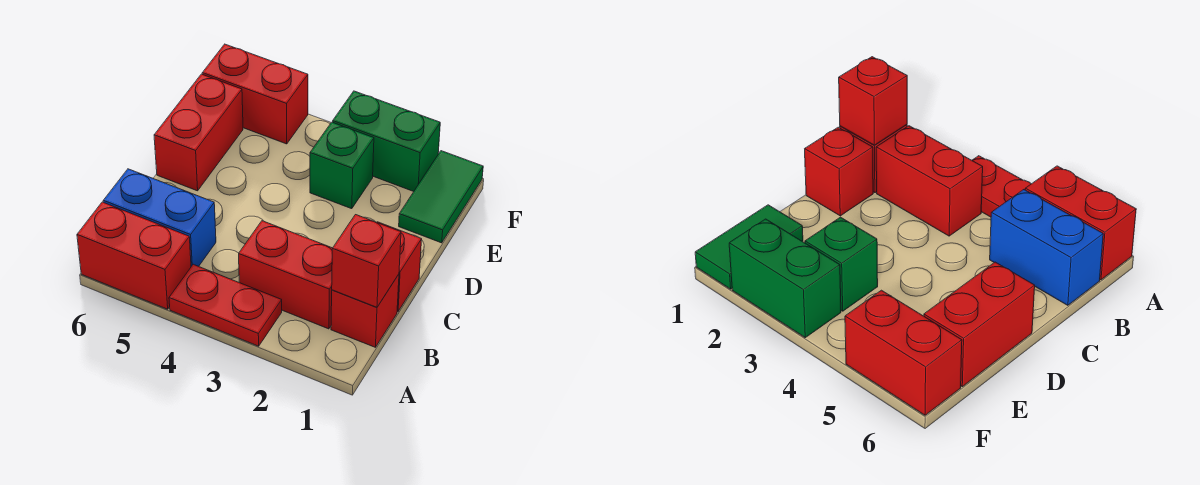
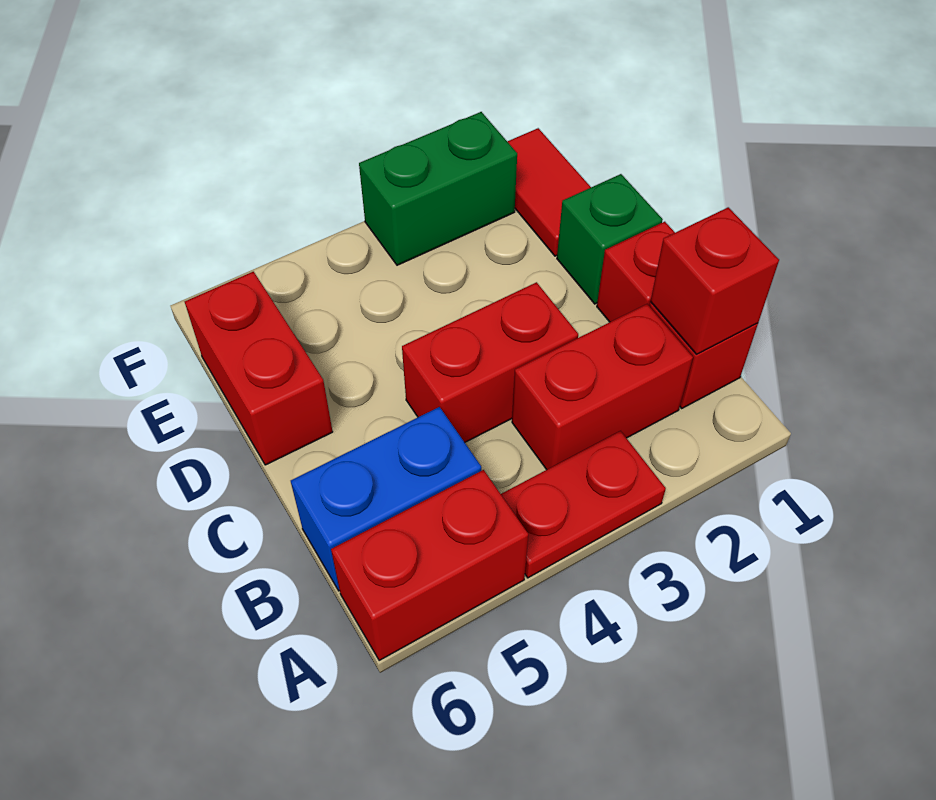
green 1x2 tile [399,151,483,243] -> red 1x2 tile [507,128,591,256]
green 1x1 brick [310,122,374,209] -> green 1x1 brick moved to [557,174,663,304]
red 1x2 brick [202,44,308,144] -> red 1x2 brick moved to [402,282,578,442]

